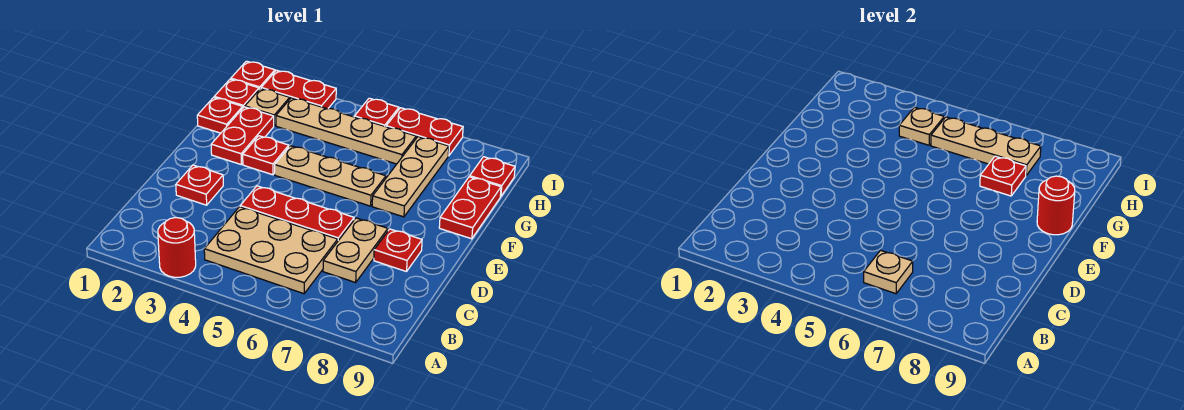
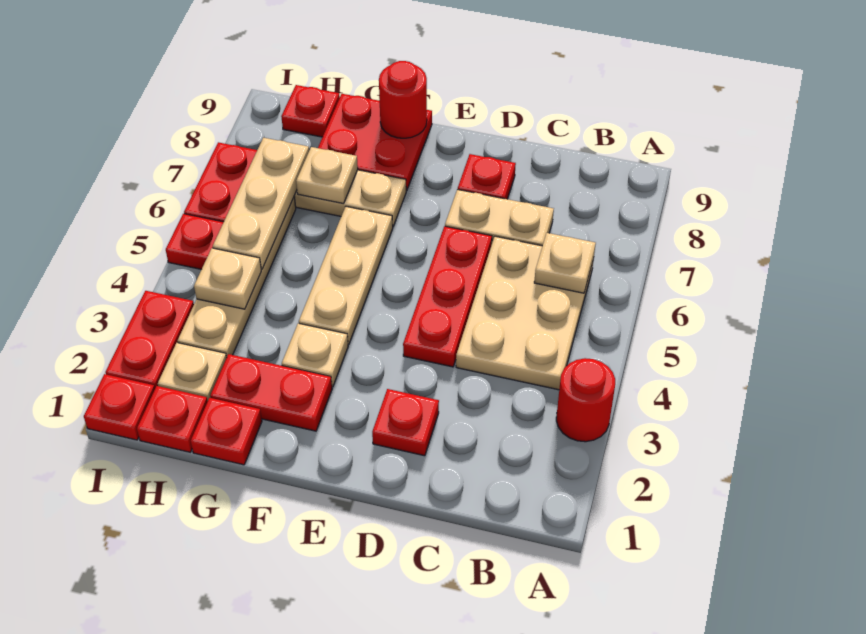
red 1x1 plate [243,136,289,175] -> tan 1x1 plate [282,323,348,387]
red 1x2 plate [439,177,501,239] -> red 2x2 plate [318,94,432,191]
red 1x1 plate [980,156,1026,196] -> tan 1x1 plate [296,147,358,204]

